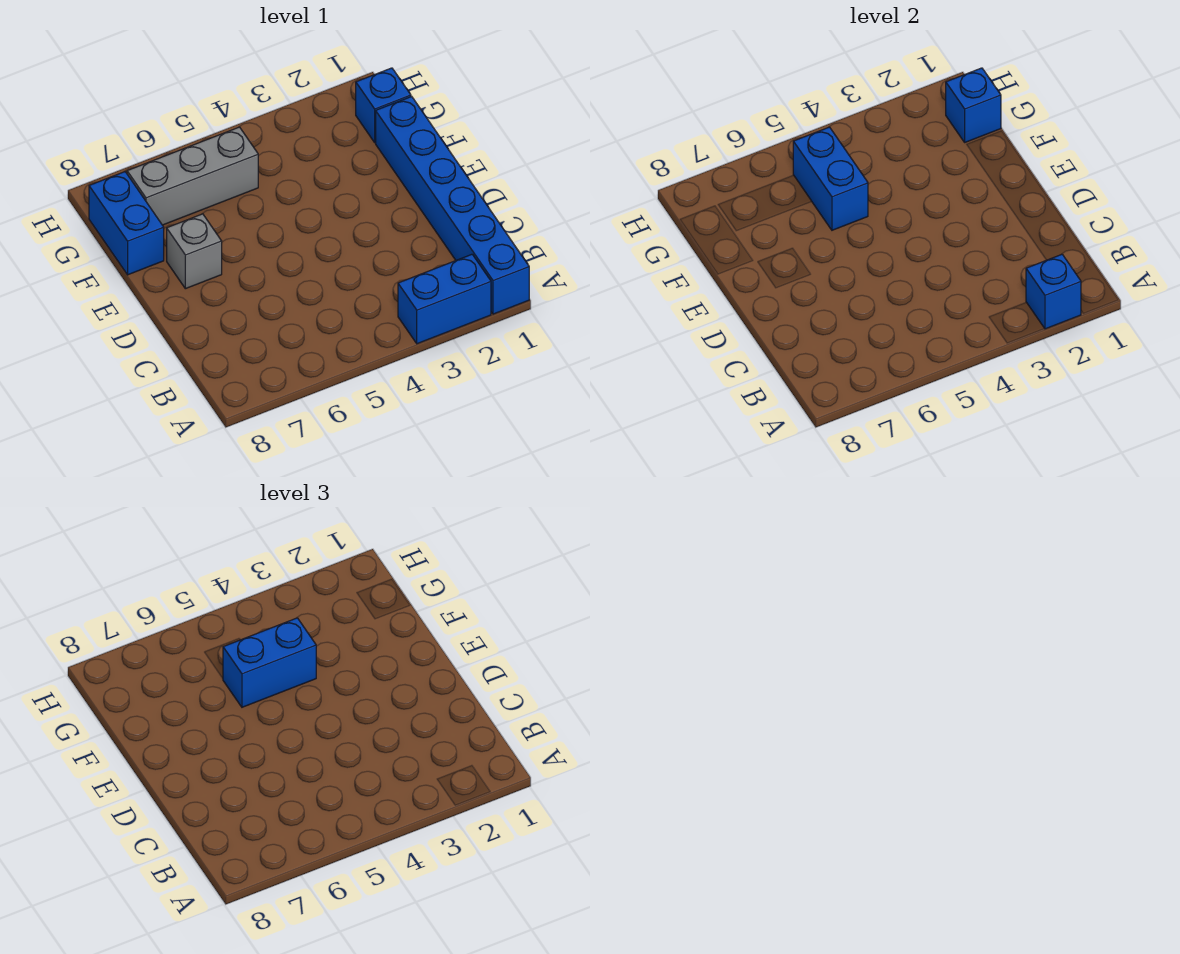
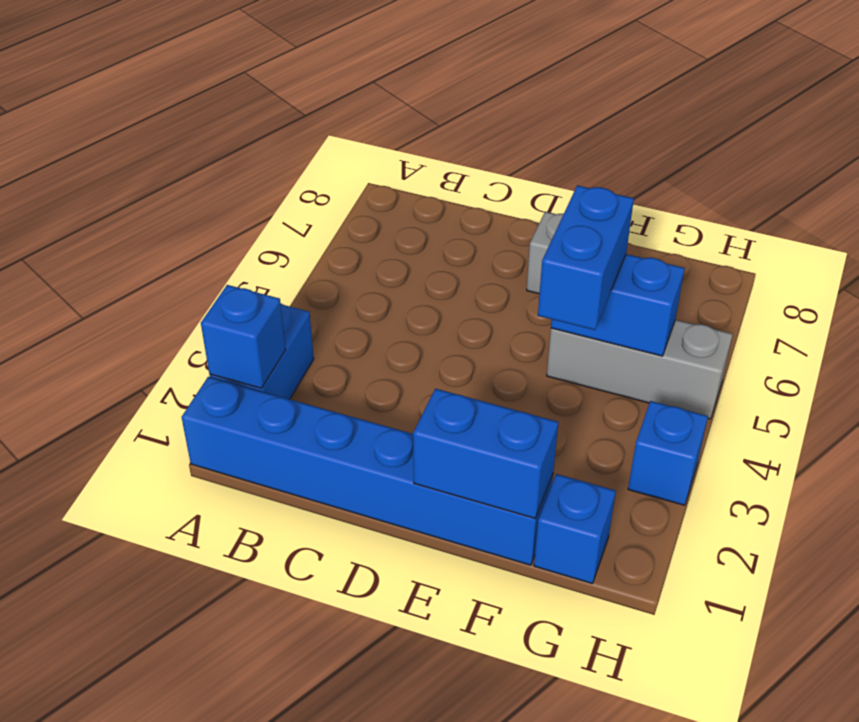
blue 1x2 brick [89,172,164,275] -> blue 1x2 brick moved to [413,389,558,518]
blue 1x1 brick [946,68,1001,142] -> blue 1x1 brick moved to [628,401,708,505]
grey 1x3 brick [127,127,258,225] -> grey 1x3 brick turned to [547,320,733,419]

